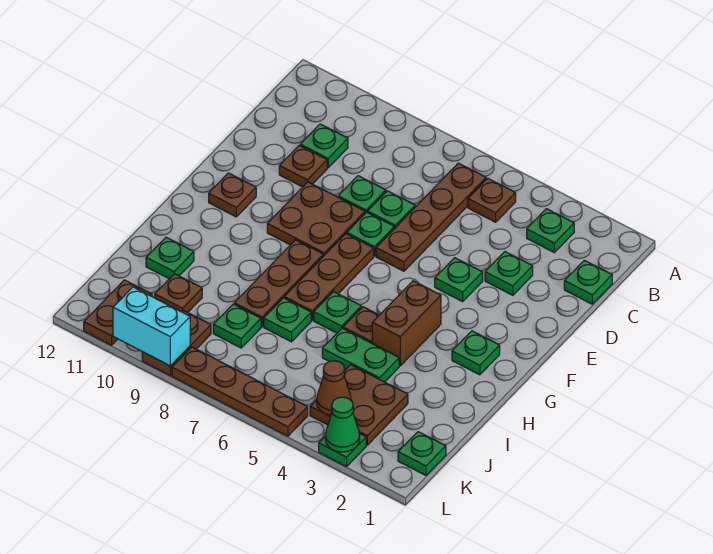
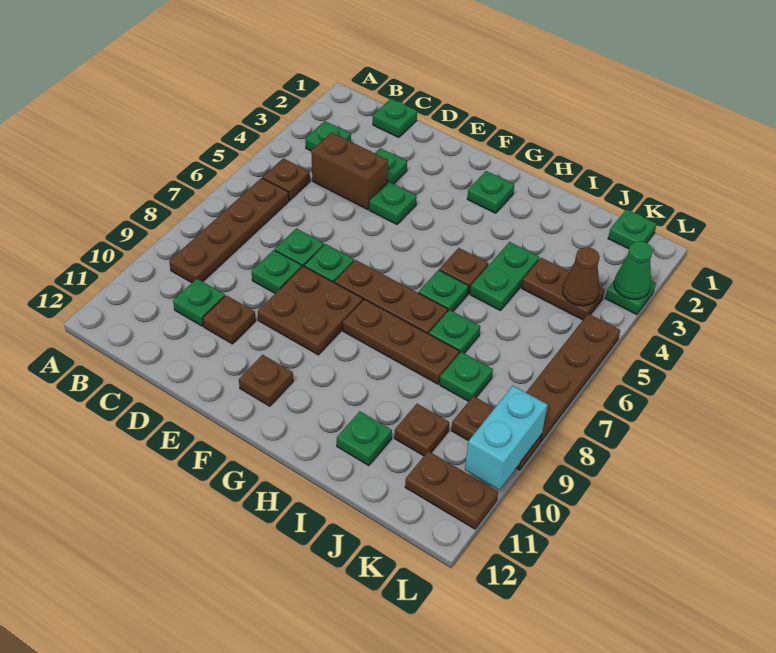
brown 1x4 plate [376,163,486,271] -> brown 1x4 plate turned to [169,178,289,283]
brown 1x2 brick [372,281,441,366] -> brown 1x2 brick moved to [311,132,388,210]
brown 2x2 plate [310,365,408,445] -> brown 1x2 plate [522,258,605,320]

